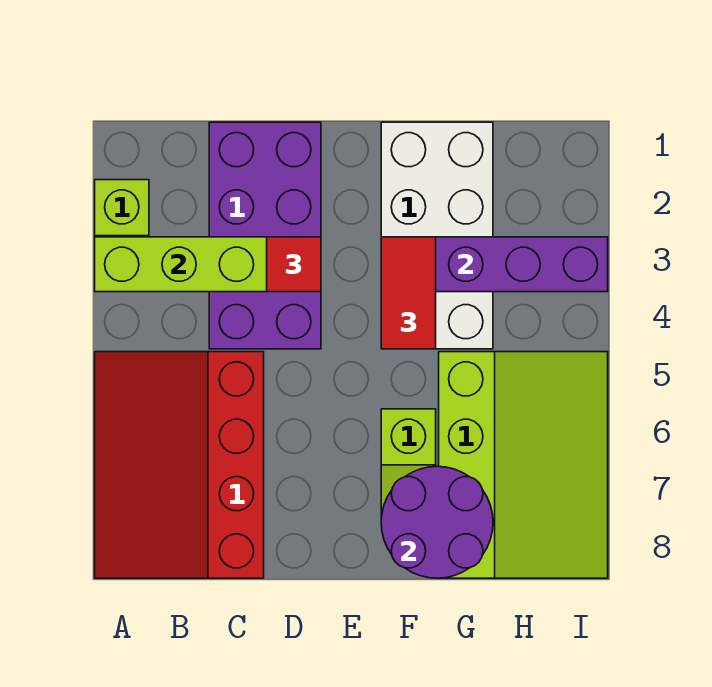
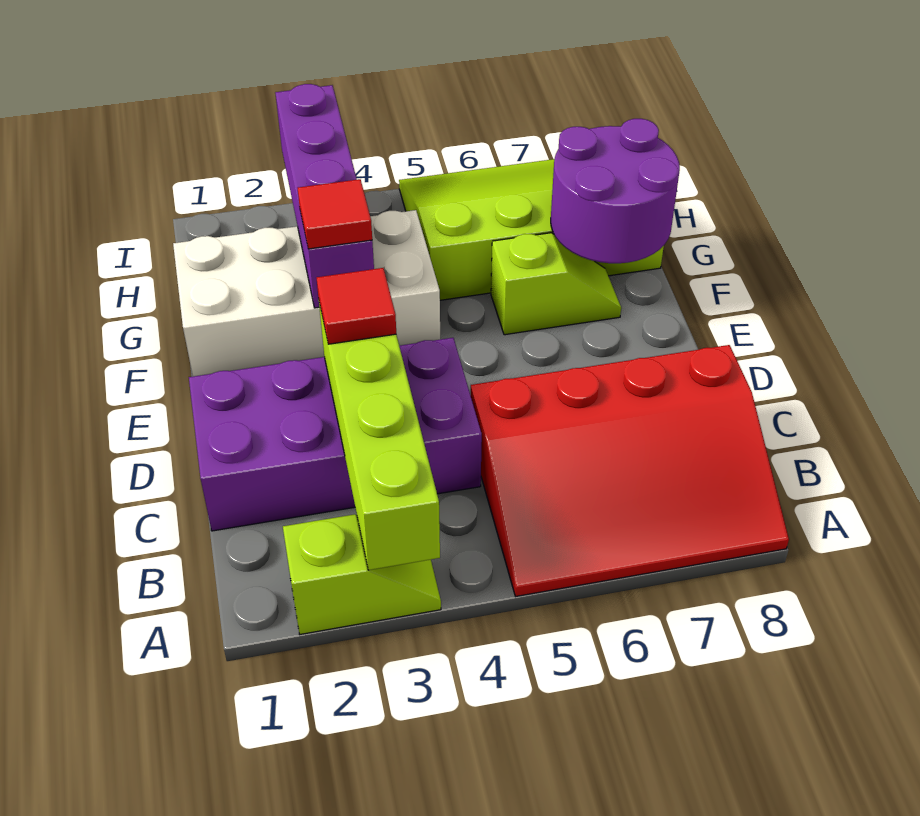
red 1x2 tile [381,237,436,349] -> red 1x1 tile [298,179,372,249]

